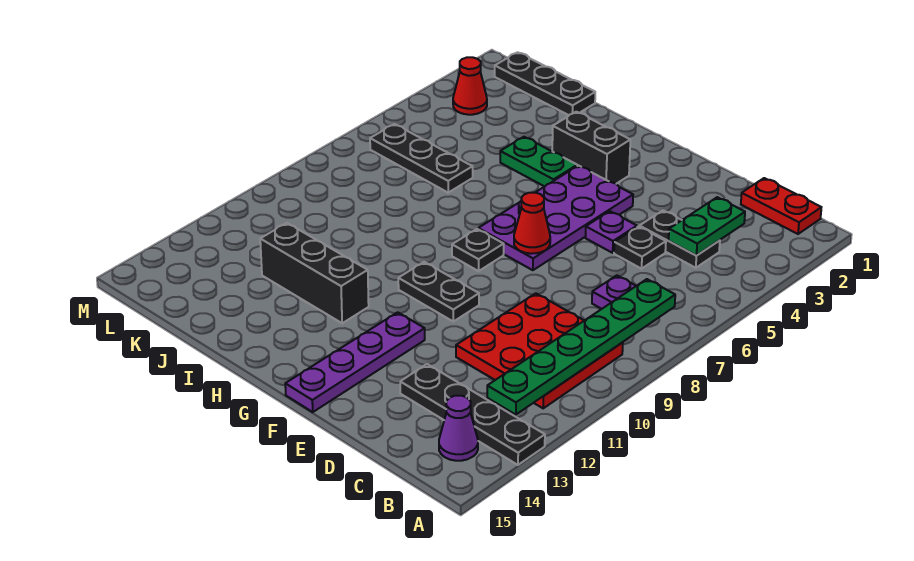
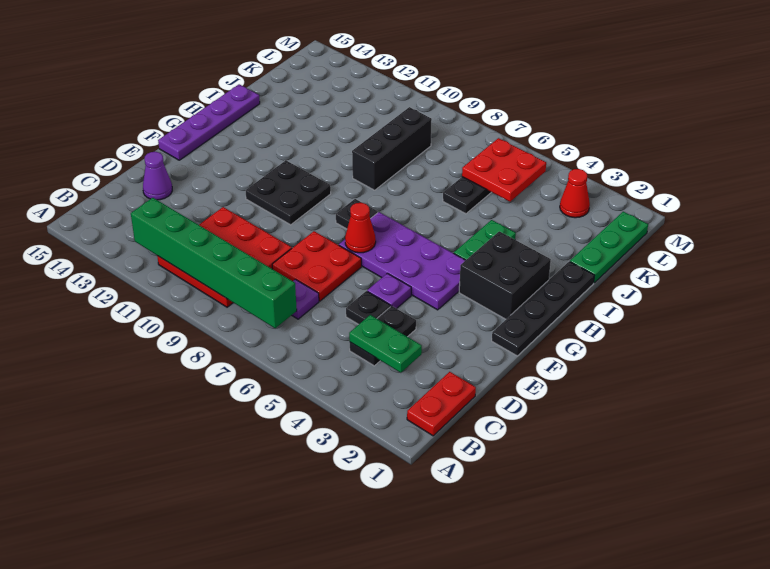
black 1x4 plate [400,364,545,465] -> black 1x4 plate moved to [492,262,595,356]
green 1x6 plate [487,279,675,415] -> green 1x6 brick [131,198,297,328]
purple 1x1 cone [439,396,478,461] -> purple 1x1 cone moved to [143,152,172,200]
none -> red 2x2 plate [272,231,361,301]
black 1x2 plate [398,262,479,321] -> black 2x2 plate [245,160,331,225]
purple 1x4 plate [285,312,425,412] -> purple 1x4 plate turned to [158,84,260,160]
black 1x2 brick [552,112,630,184] -> black 2x2 brick [459,231,551,319]
black 1x3 brick [260,223,369,323] -> black 1x3 brick moved to [352,107,432,190]
black 1x3 plate [495,52,595,115] -> green 1x3 plate [570,212,648,283]
none -> red 2x2 plate [462,138,546,202]

